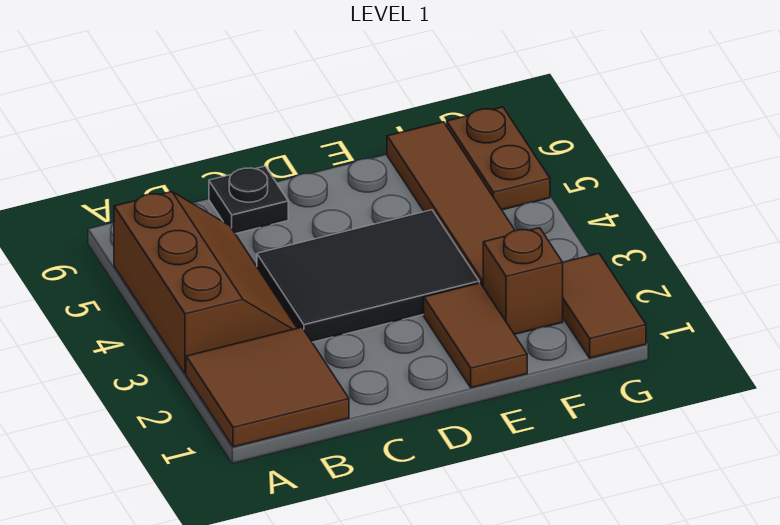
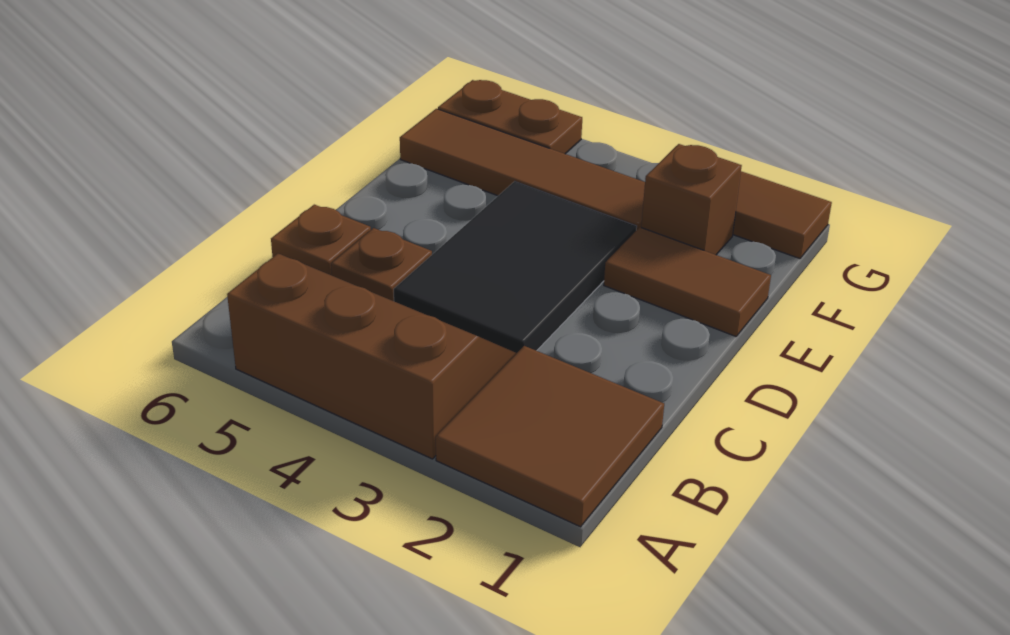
none -> brown 1x1 plate [331,228,432,301]
black 1x1 plate [209,166,288,234] -> brown 1x1 plate [271,205,371,275]

